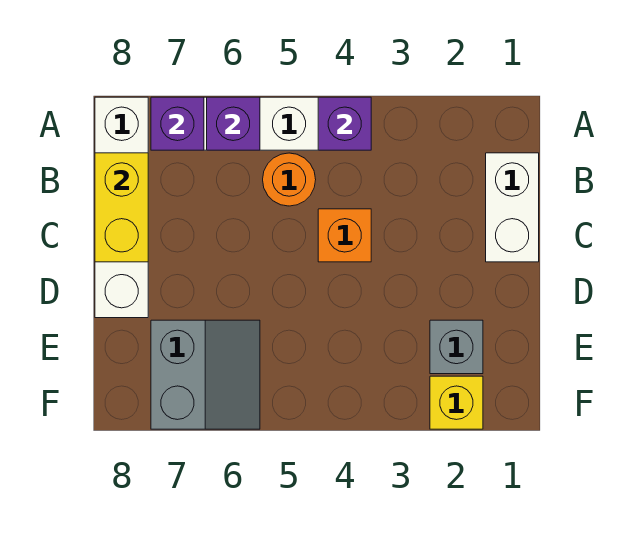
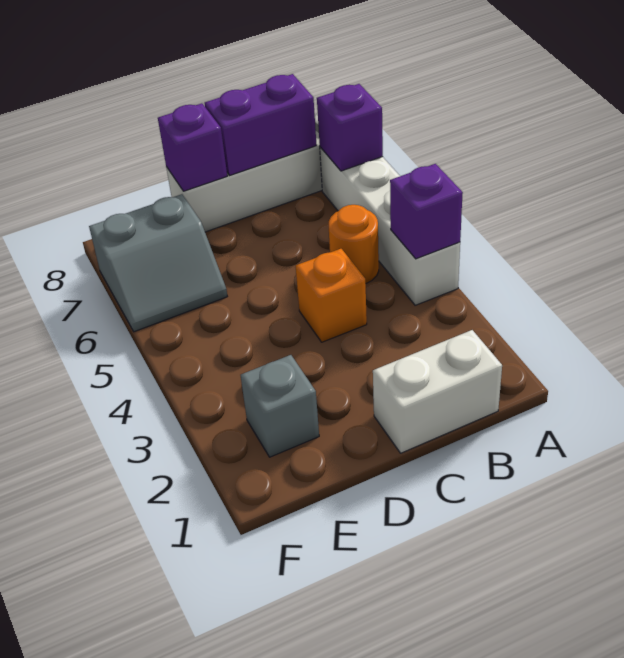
purple 1x1 brick [207,97,260,150] -> purple 1x1 brick moved to [158,103,227,191]
yellow 1x2 brick [95,153,148,262] -> purple 1x2 brick [205,74,317,175]
yellow 1x1 brick [430,376,483,429] -> none

